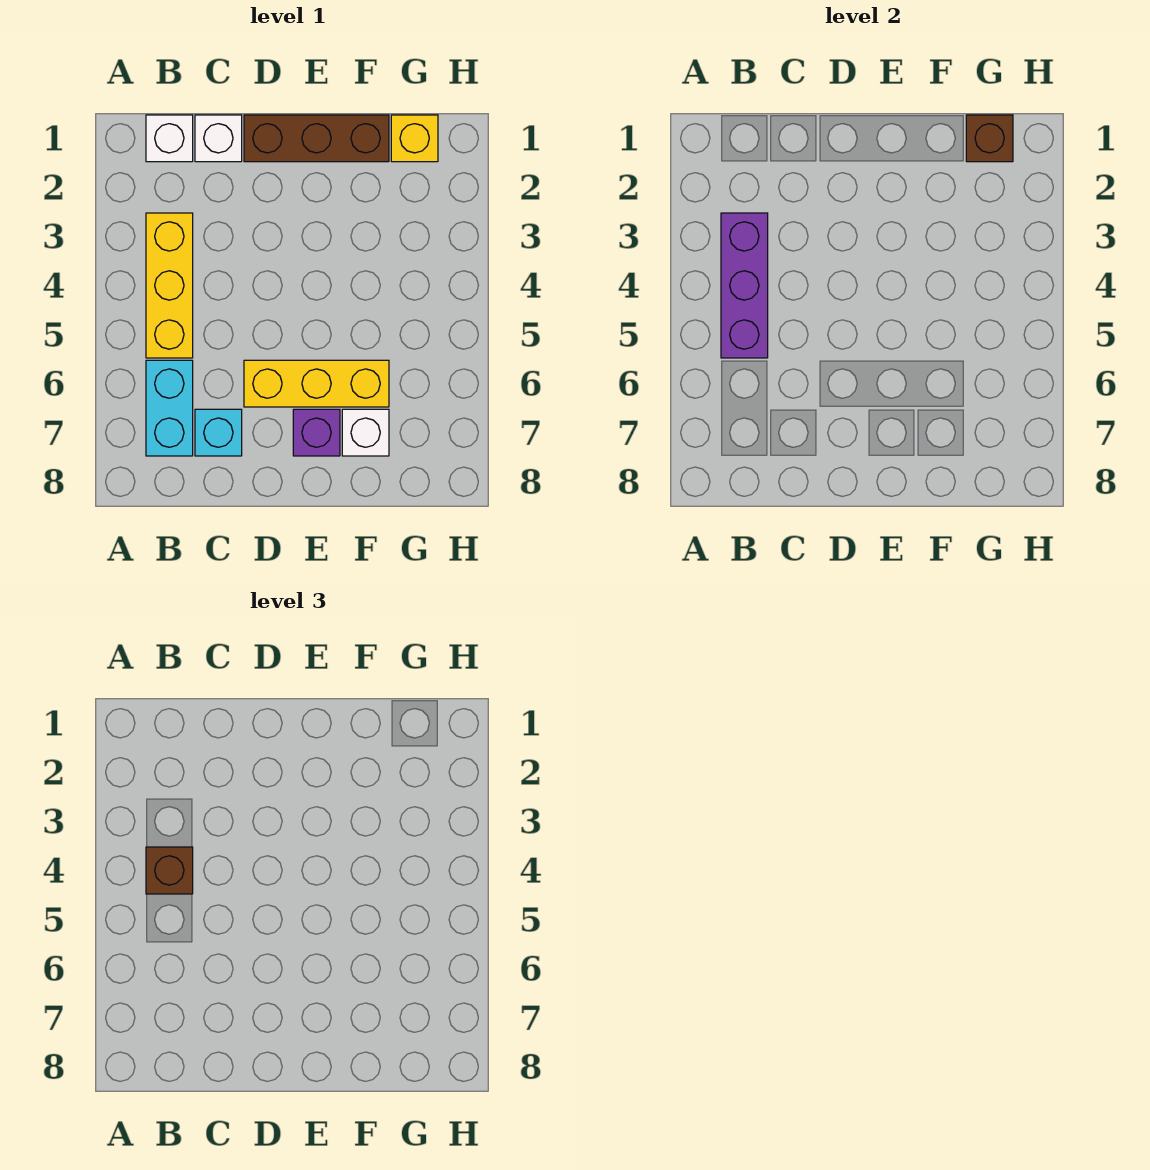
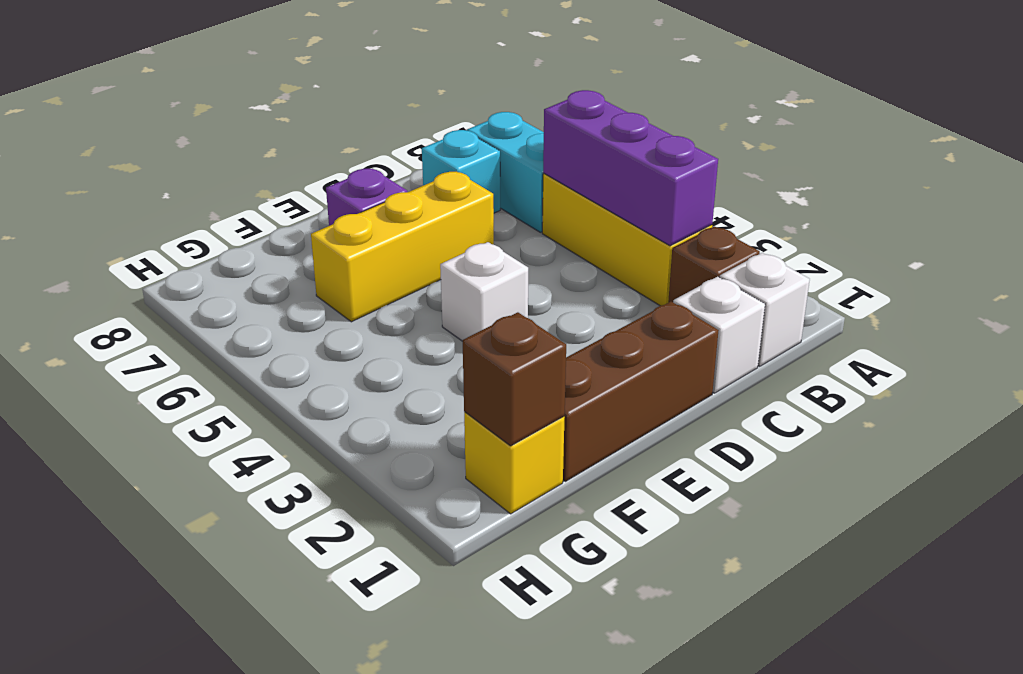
brown 1x1 brick [146,847,193,894] -> brown 1x1 brick moved to [668,227,760,303]
white 1x1 brick [342,409,389,456] -> white 1x1 brick moved to [440,242,528,341]

